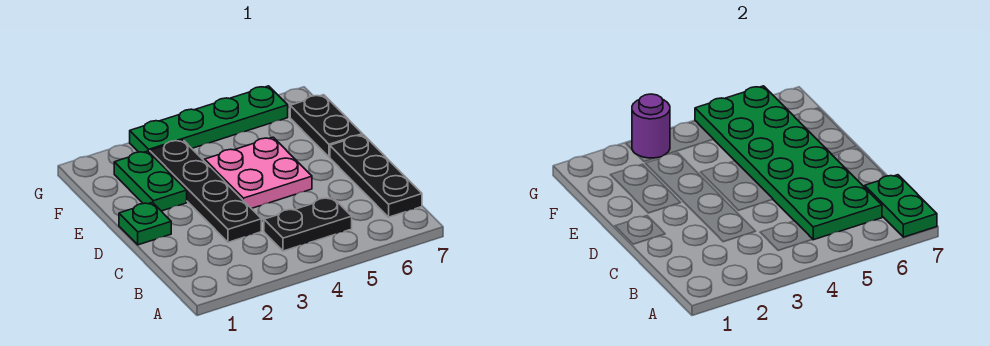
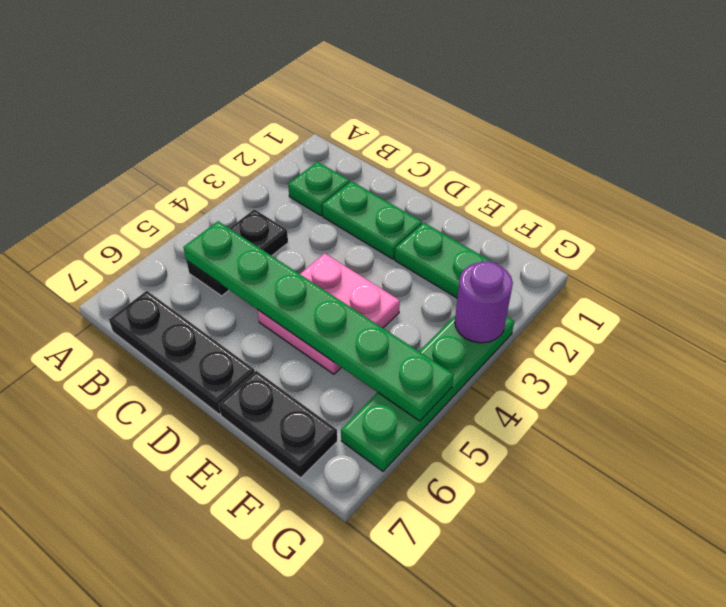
green 1x2 plate [865,175,937,237] -> green 1x2 plate moved to [322,181,422,259]
green 2x6 plate [695,86,882,240] -> green 1x6 plate [183,221,454,421]
black 1x4 plate [150,140,261,242] -> none
green 1x1 plate [119,202,171,245] -> green 1x1 plate moved to [288,162,350,216]

